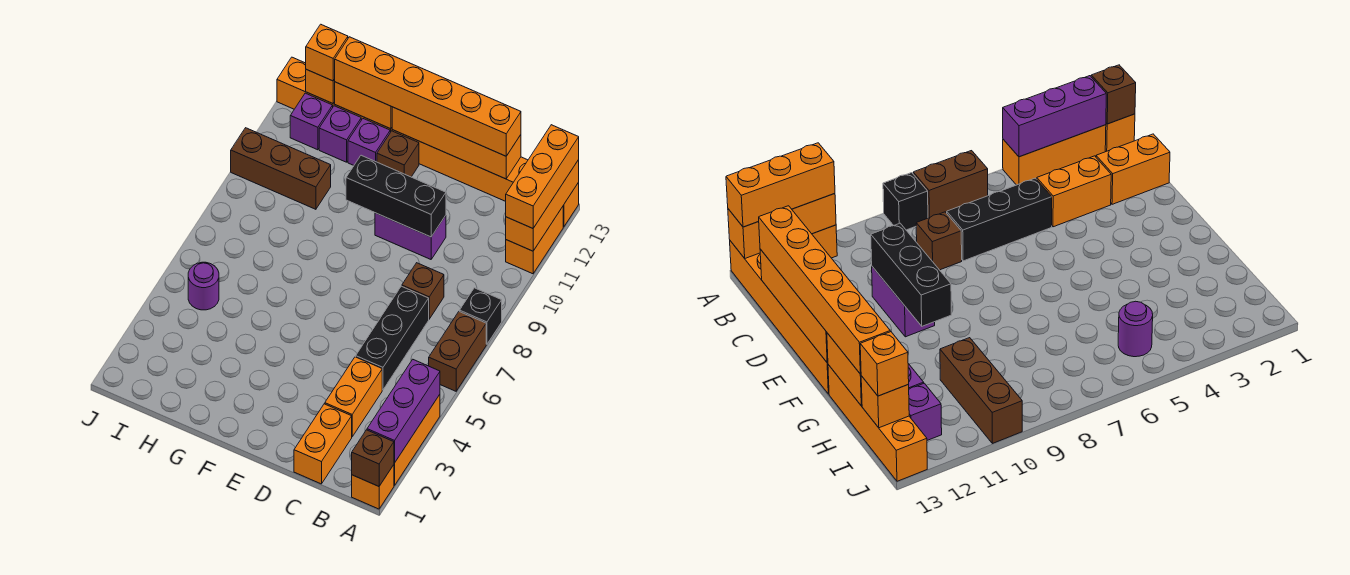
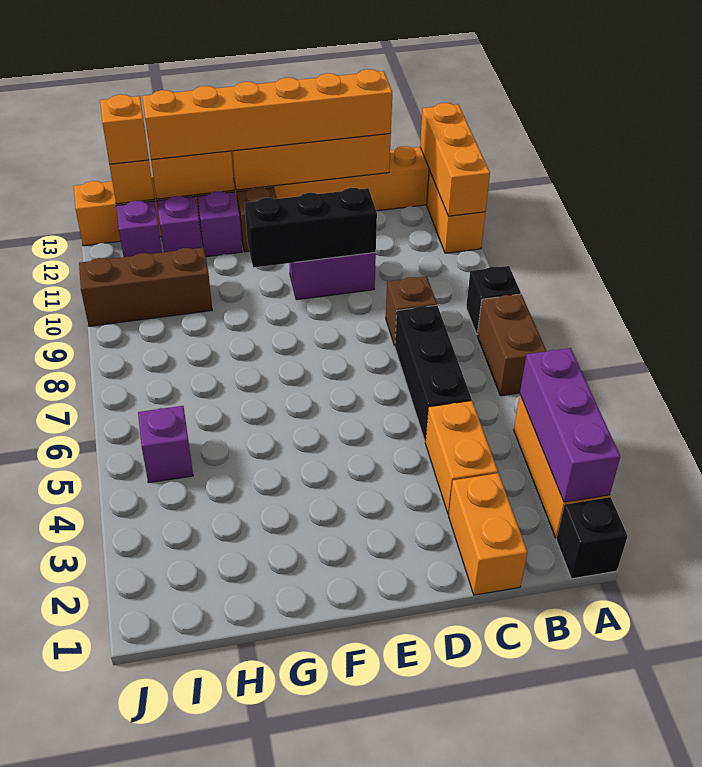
orange 1x1 brick [352,465,394,509] -> black 1x1 brick [556,497,628,579]
brown 1x1 brick [352,430,394,486] -> none
orange 1x3 brick [506,125,579,228] -> none
purple 1x1 round brick [188,262,219,310] -> purple 1x1 brick [138,406,193,483]

